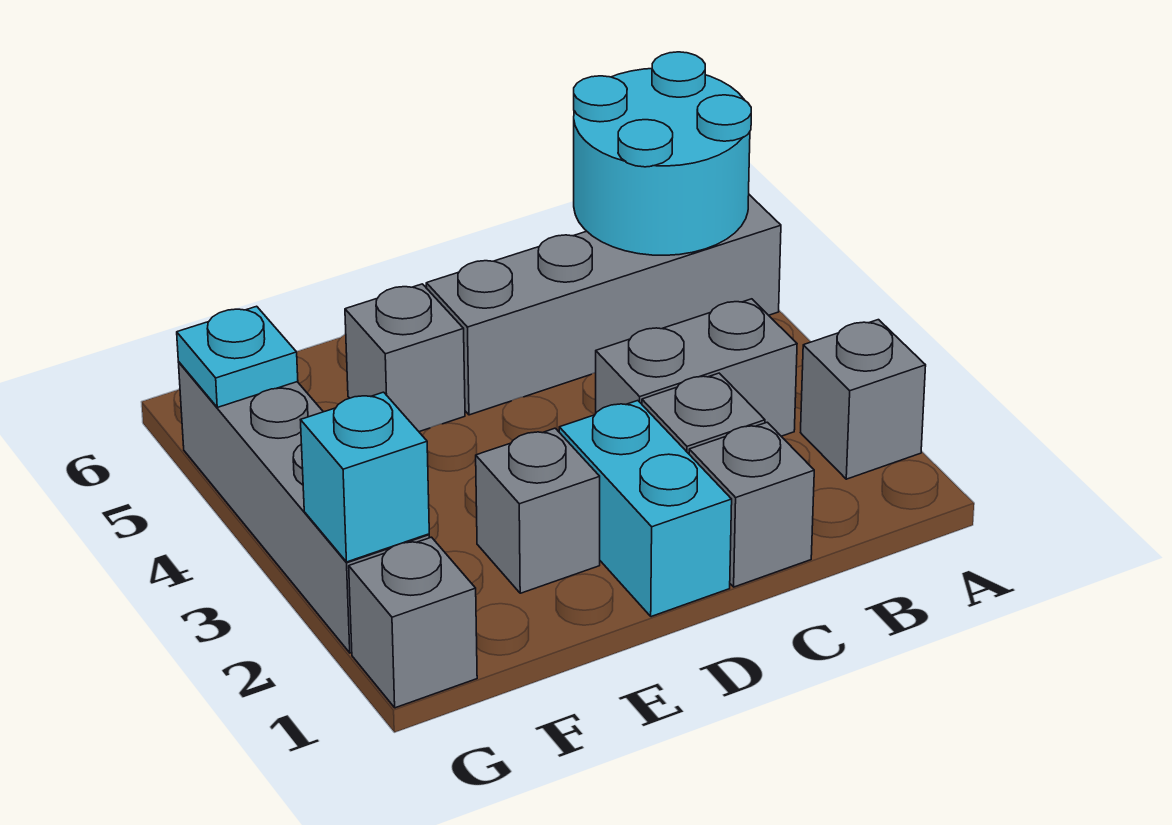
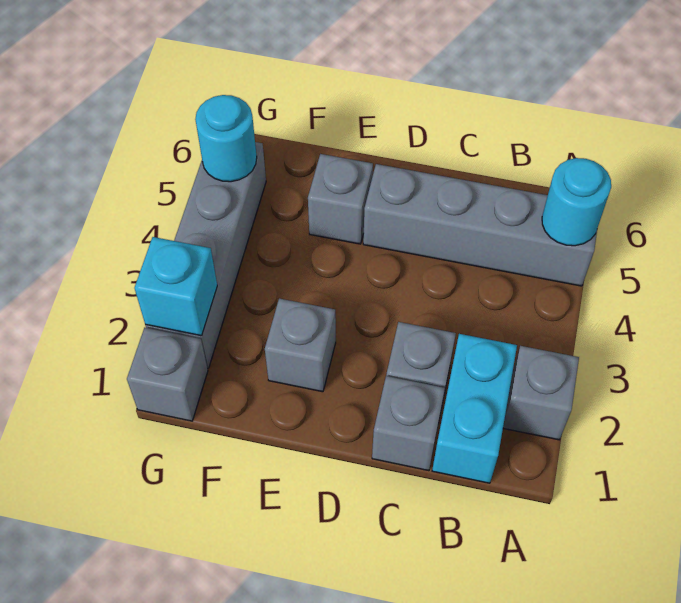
cyan 2x2 round brick [574,52,751,255] -> cyan 1x1 round brick [542,158,611,246]
grey 1x2 brick [596,299,797,436] -> none
cyan 1x2 brick [559,401,732,617] -> cyan 1x2 brick moved to [432,334,517,483]
cyan 1x1 plate [177,306,298,407] -> cyan 1x1 round brick [195,95,257,182]

